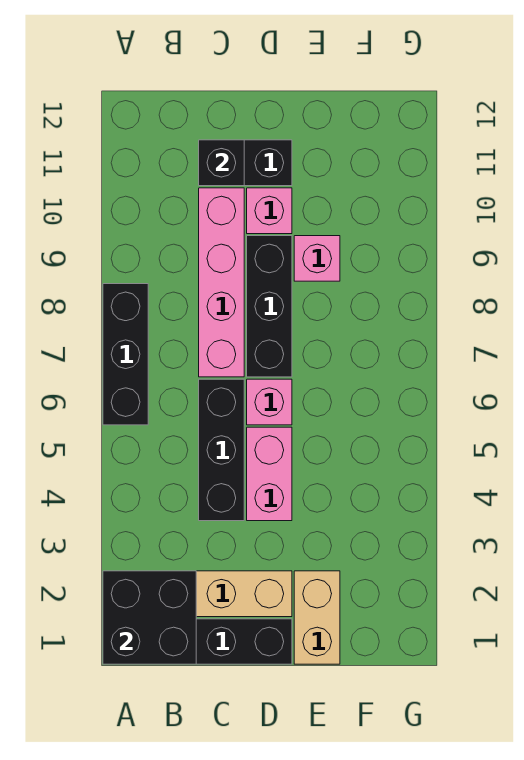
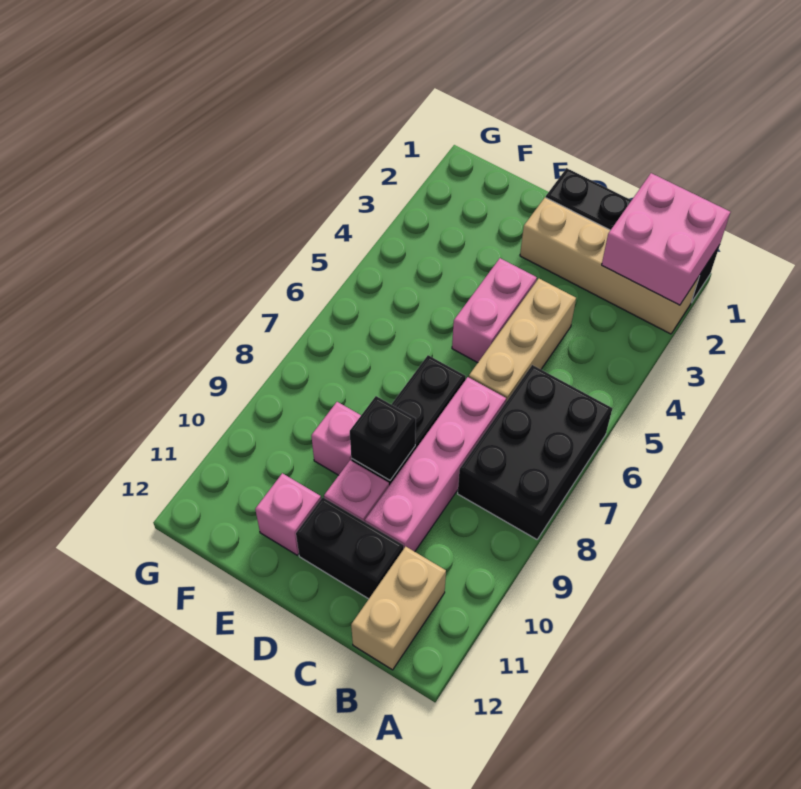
black 2x2 brick [103,571,196,664] -> pink 2x2 brick [602,173,730,305]
black 1x3 brick [103,284,148,425] -> black 2x3 brick [458,365,612,539]
black 1x3 brick [199,379,244,521] -> tan 1x3 brick [469,278,576,402]
black 1x1 brick [199,140,244,186] -> black 1x1 brick moved to [350,396,416,480]
pink 1x1 brick [247,379,292,425] -> pink 1x1 brick moved to [255,473,321,555]
tan 1x2 brick [294,571,340,664] -> tan 1x2 brick moved to [351,547,446,670]

